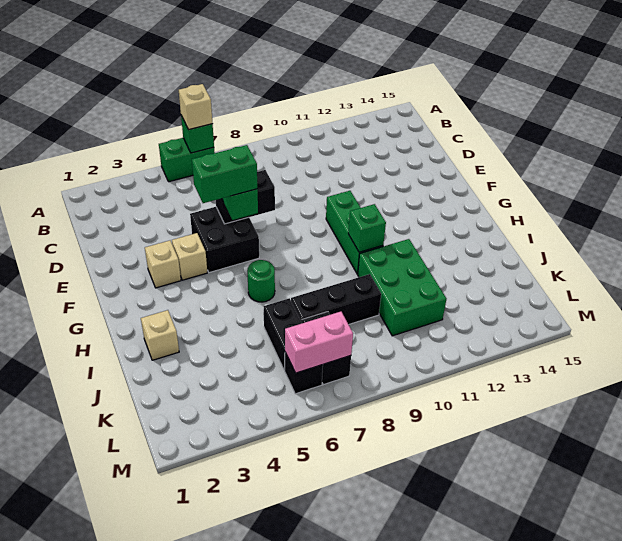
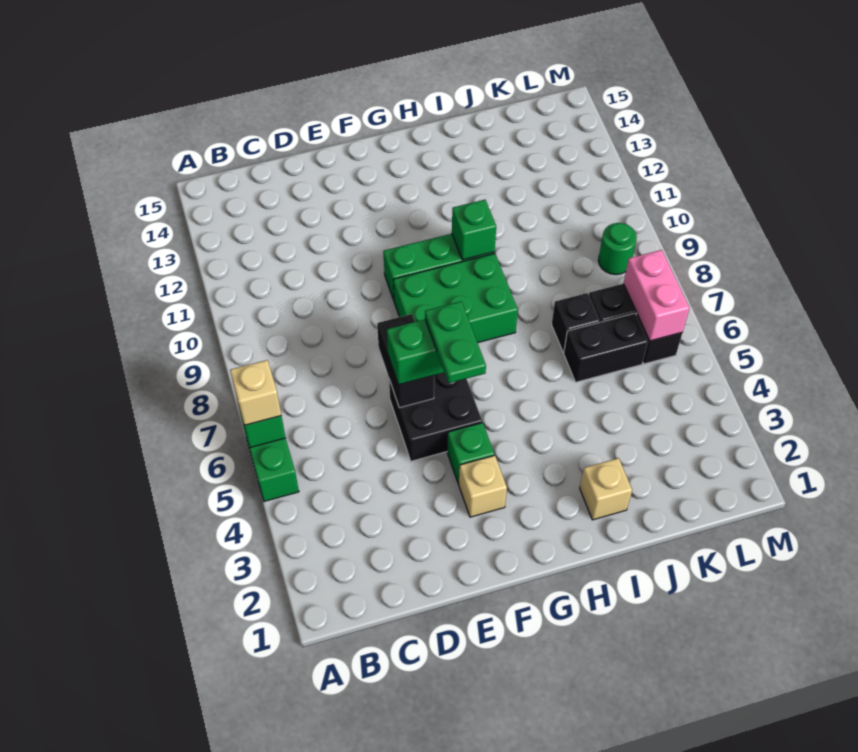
tan 1x1 brick [172,233,207,280] -> green 1x1 brick [447,423,494,484]
green 1x2 brick [192,145,257,203] -> green 1x2 plate [425,301,486,383]
green 1x1 round brick [247,260,275,302] -> green 1x1 round brick moved to [598,223,637,275]
green 2x3 brick [358,239,446,336] -> green 2x3 brick moved to [393,253,518,343]
black 1x3 brick [291,274,381,325] -> black 1x1 brick [552,293,600,353]

